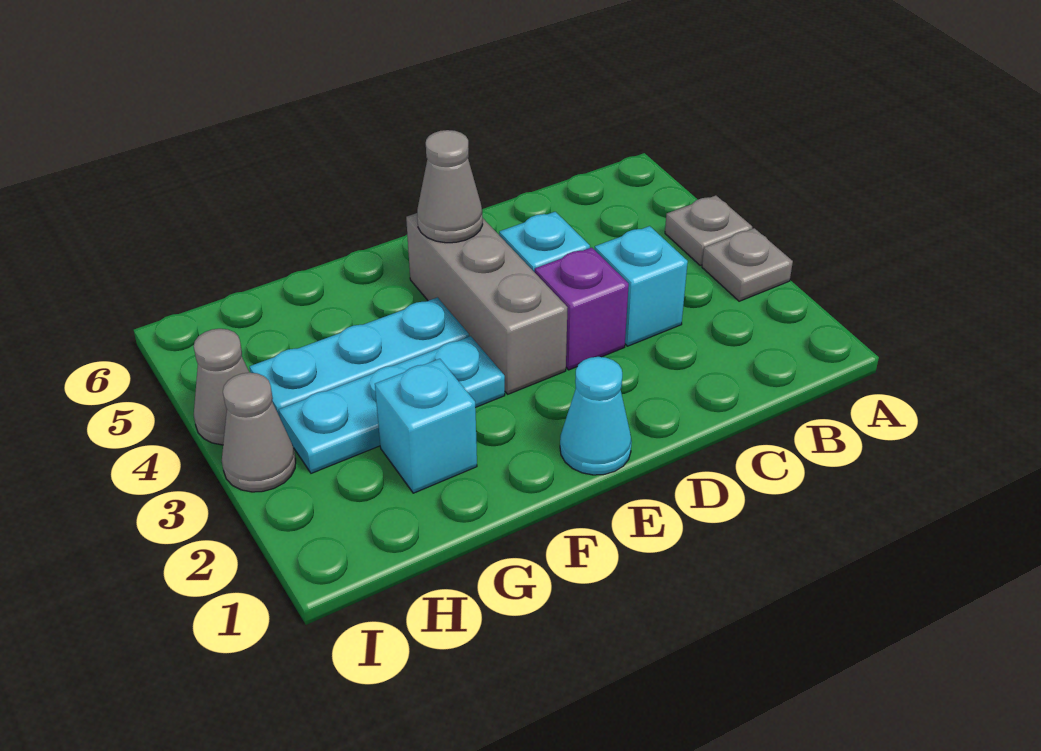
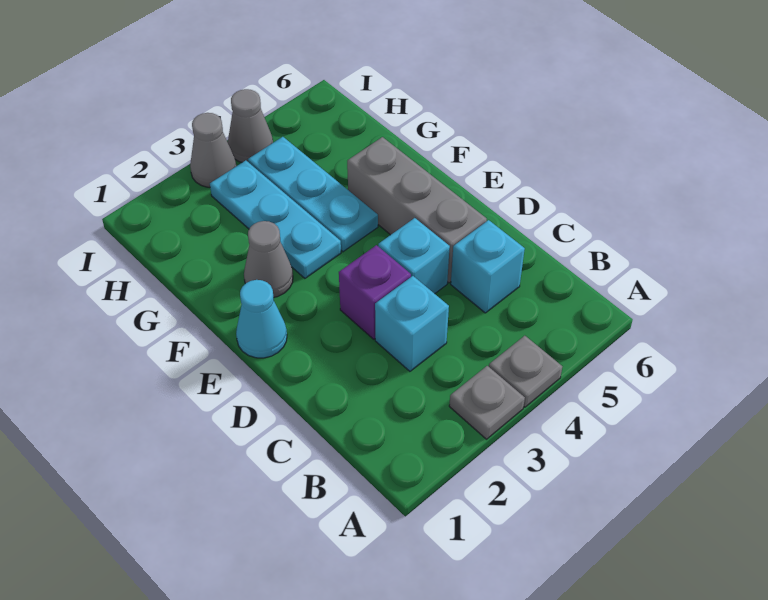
grey 1x3 brick [406,213,568,394] -> grey 1x3 brick turned to [347,137,487,283]
grey 1x1 cone [417,130,483,243] -> grey 1x1 cone moved to [244,221,293,297]
cyan 1x1 brick [375,359,477,493] -> cyan 1x1 brick moved to [451,220,525,313]

